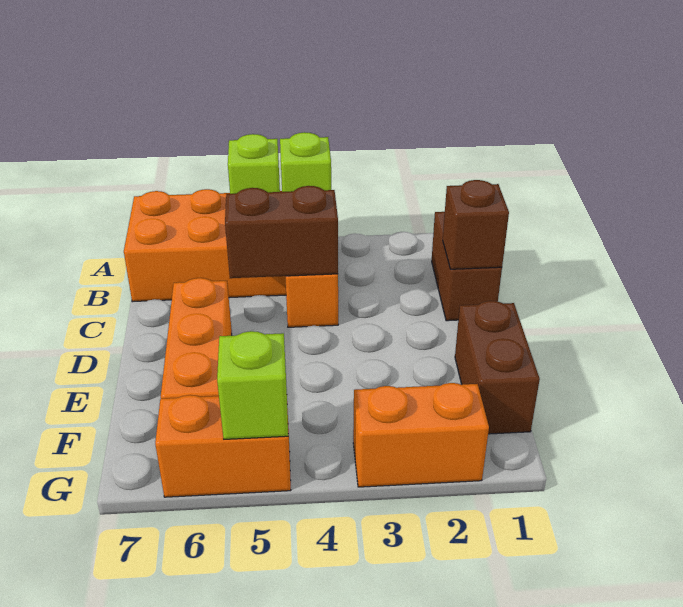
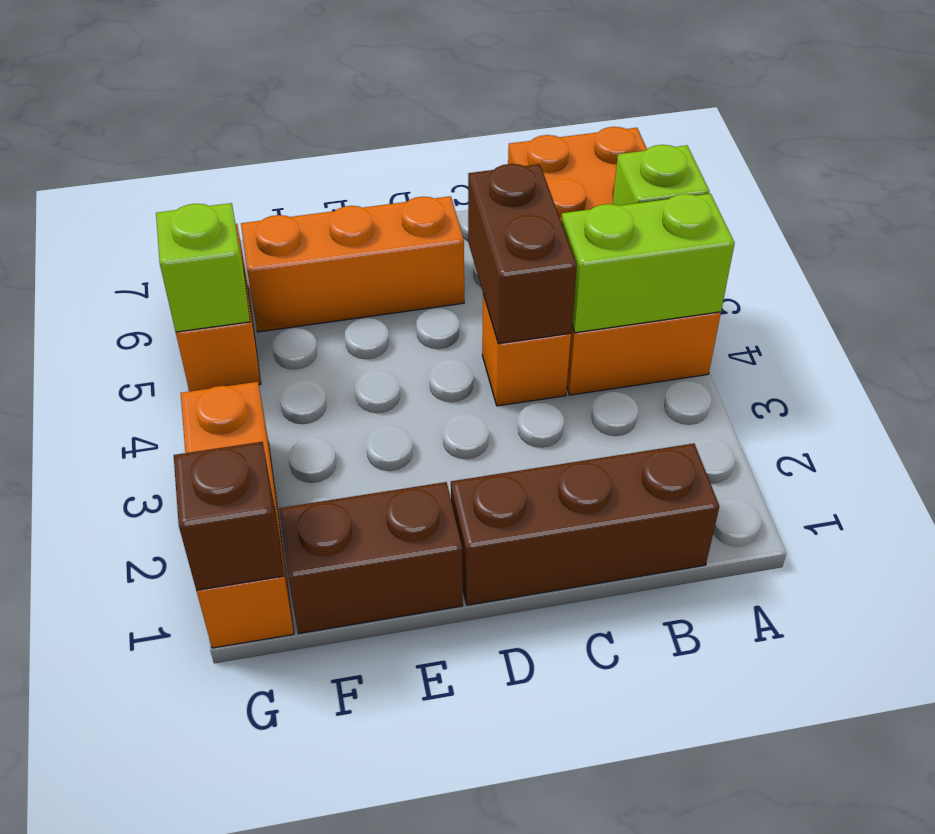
lime 1x1 brick [280,132,331,192] -> lime 1x2 brick [561,194,735,333]
brown 1x2 brick [432,212,502,321] -> brown 1x3 brick [451,443,719,605]
brown 1x1 brick [443,180,509,269] -> brown 1x1 brick moved to [174,442,283,590]
orange 1x2 brick [353,383,489,487] -> orange 1x3 brick [181,382,294,648]

